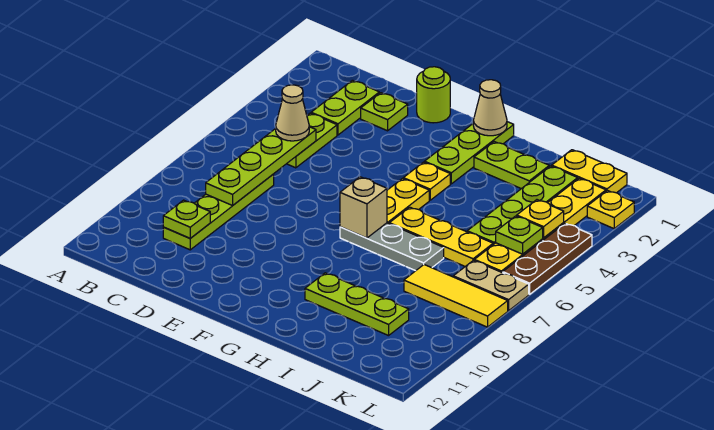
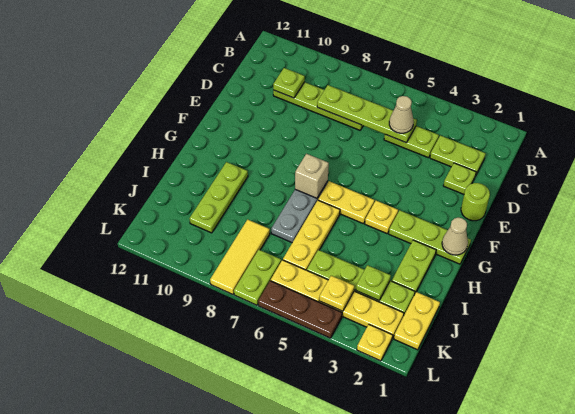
lime 1x1 plate [496,216,543,254] -> lime 1x1 plate moved to [356,265,391,300]
tan 1x2 plate [453,260,529,311] -> lime 1x2 plate [234,250,281,305]

